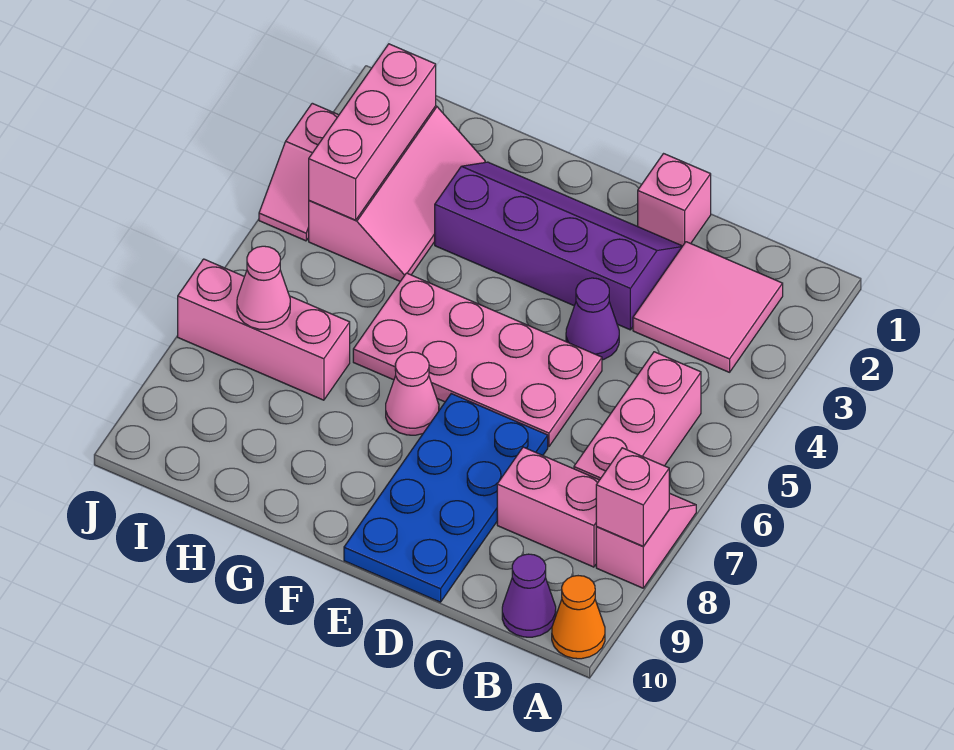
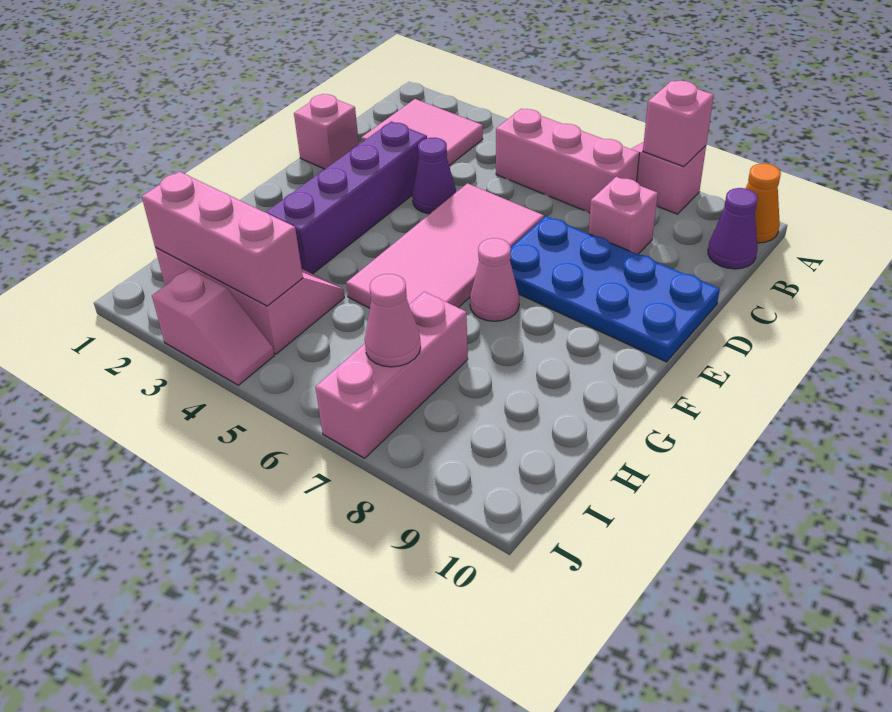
pink 1x2 brick [497,447,599,567] -> pink 1x1 brick [589,177,658,254]
pink 2x4 plate [353,273,602,446] -> pink 2x4 tile [346,183,544,308]

